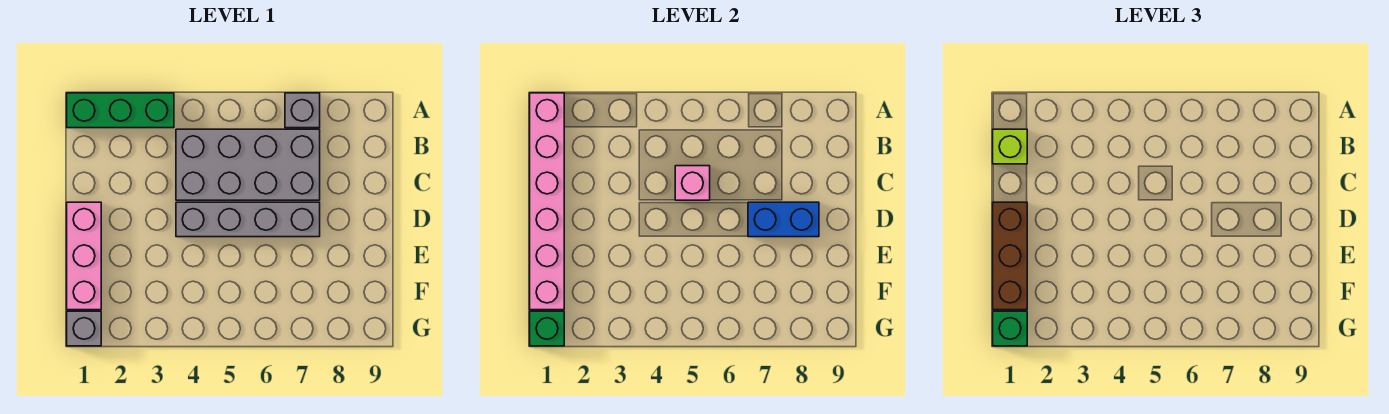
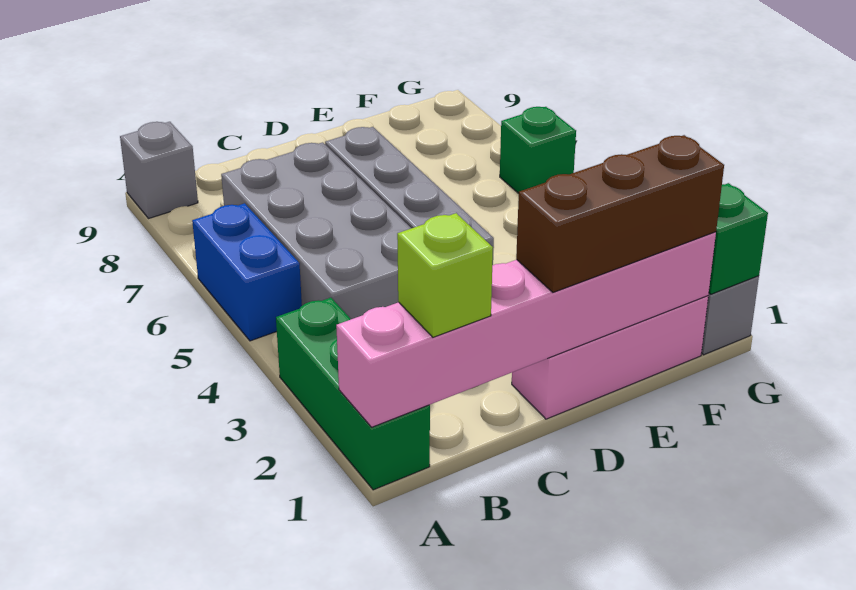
grey 1x1 brick [285,93,320,128] -> grey 1x1 brick moved to [120,122,198,218]
pink 1x1 brick [675,166,710,200] -> none
blue 1x2 brick [748,202,819,237] -> blue 1x2 brick moved to [192,203,302,341]
green 1x1 brick [993,311,1027,346] -> green 1x1 brick moved to [500,107,576,193]

